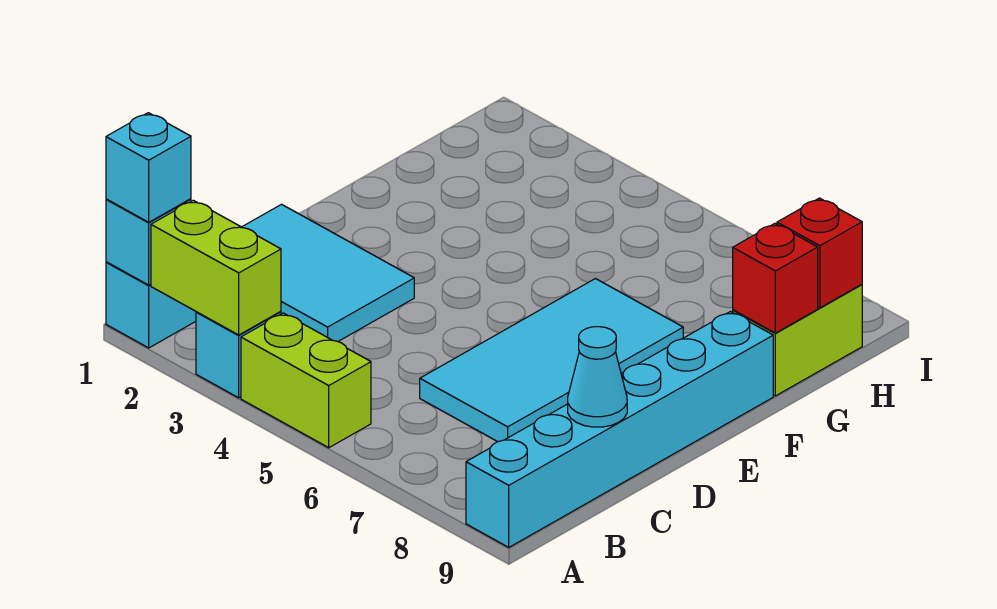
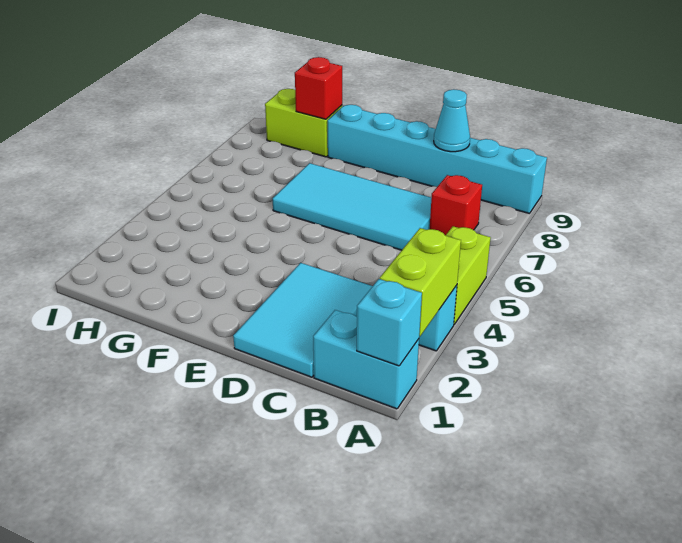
cyan 1x1 brick [106,113,191,222] -> none
red 1x1 brick [777,198,862,308] -> red 1x1 brick moved to [430,175,482,236]

